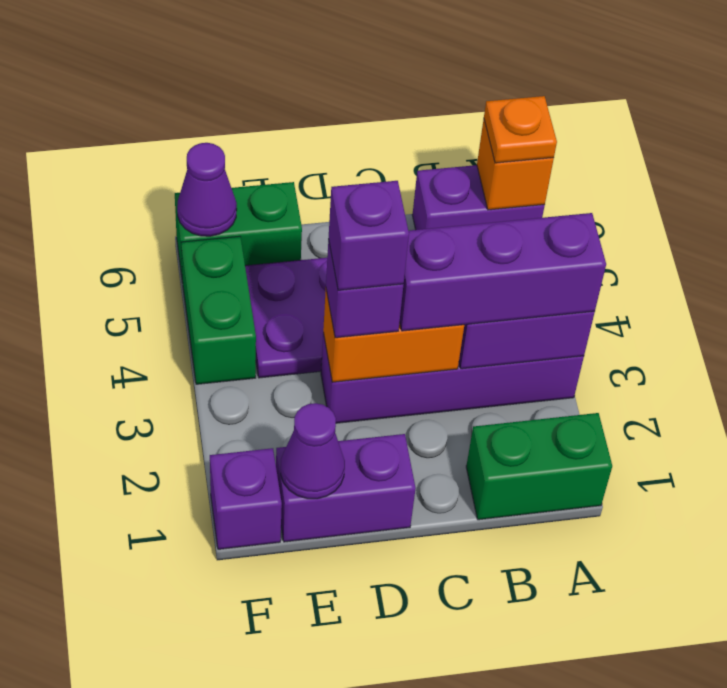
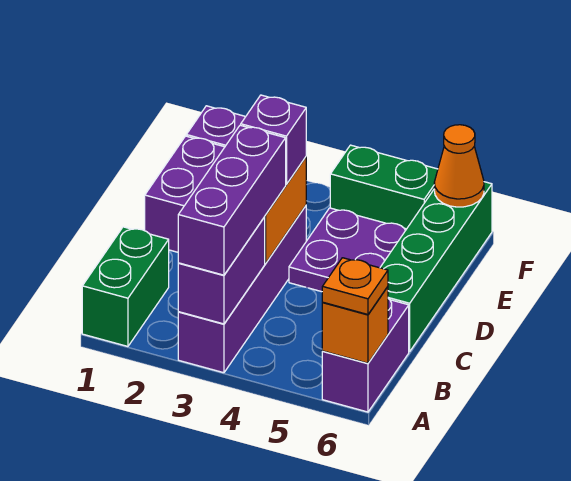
purple 1x1 brick [329,181,409,290] -> none
purple 1x1 cone [281,403,345,499] -> none
green 1x2 brick [175,182,302,282] -> green 1x4 brick [380,182,492,352]
purple 1x1 cone [177,143,237,236] -> orange 1x1 cone [434,125,484,207]

